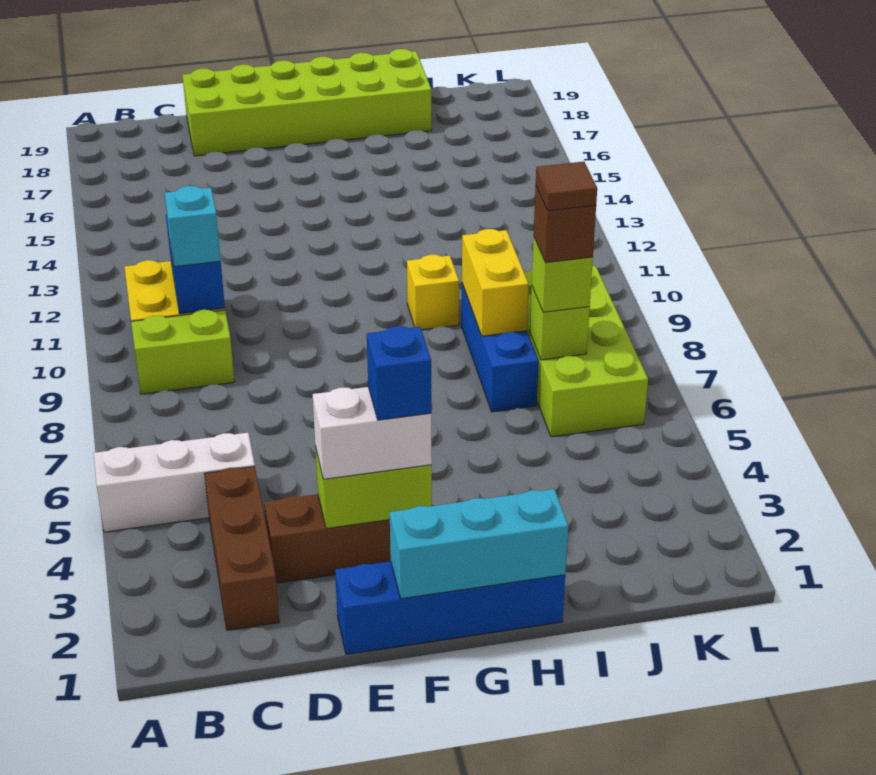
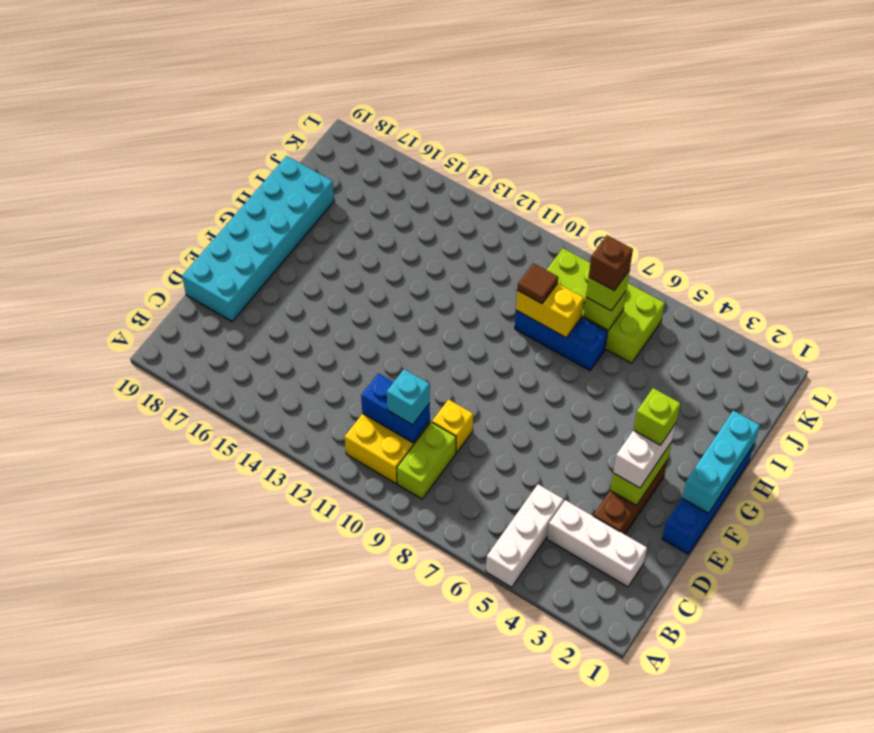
brown 1x3 brick [204,467,279,630] -> white 1x3 brick [547,500,647,587]
lime 2x6 brick [183,49,432,156] -> cyan 2x6 brick [182,156,334,322]
blue 1x1 brick [367,326,431,420] -> lime 1x1 brick [633,388,680,445]
yellow 1x1 brick [407,255,459,330] -> yellow 1x1 brick moved to [432,399,473,453]
brown 1x1 tile [536,162,597,211] -> brown 1x1 tile moved to [517,263,558,304]

